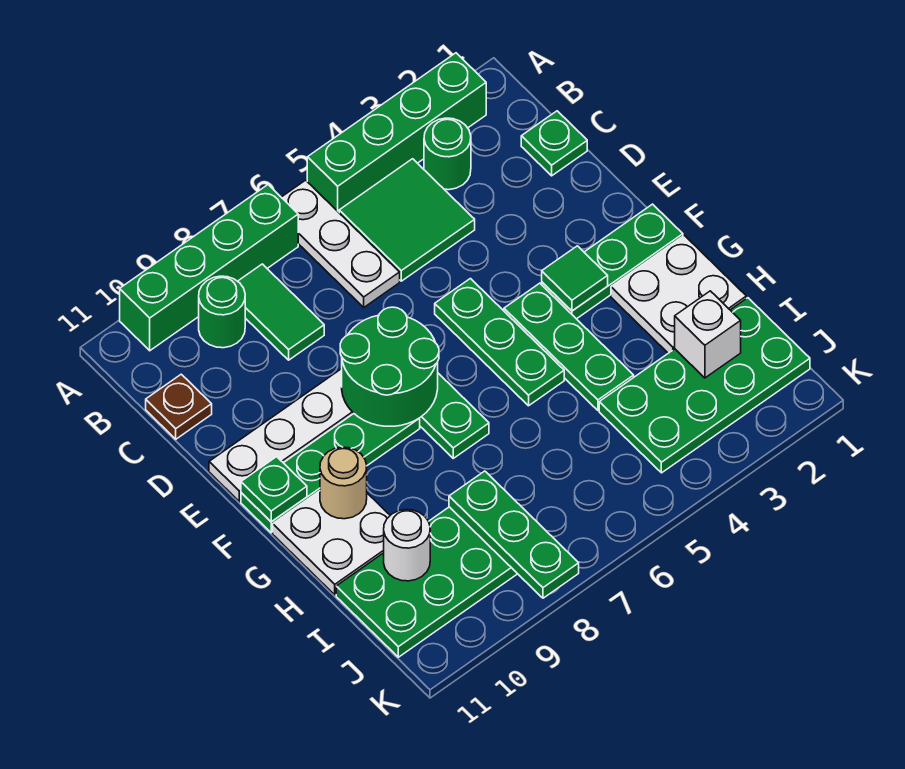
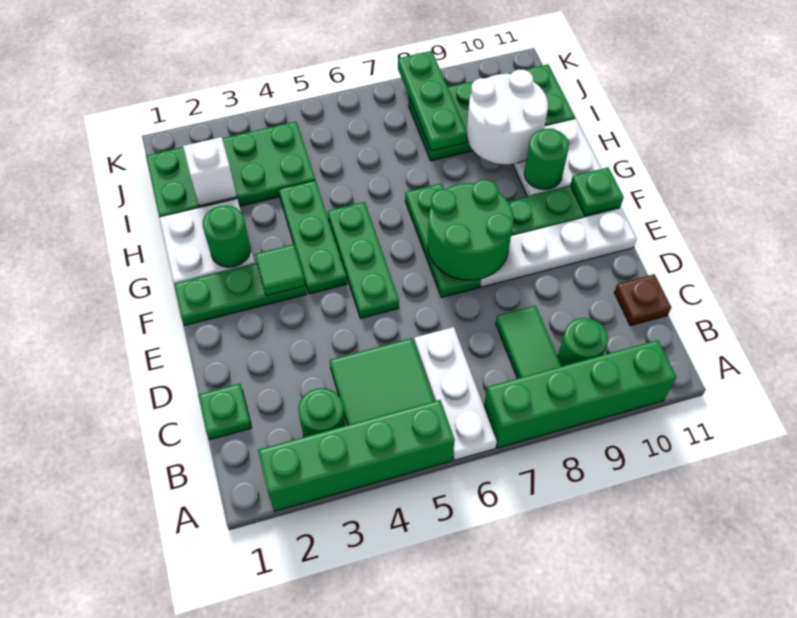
none -> green 1x1 round brick [203,205,251,267]
tan 1x1 round brick [320,447,367,519] -> green 1x1 round brick [524,129,569,190]
white 1x1 round brick [384,510,430,581] -> white 2x2 round brick [467,70,548,164]

